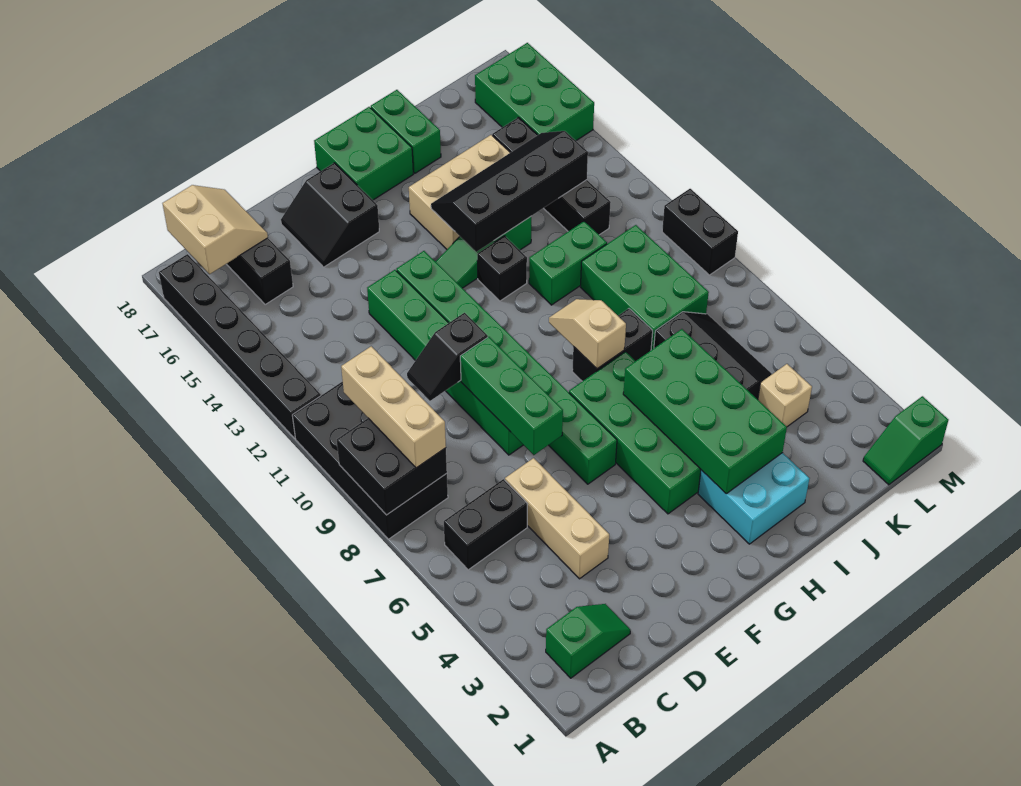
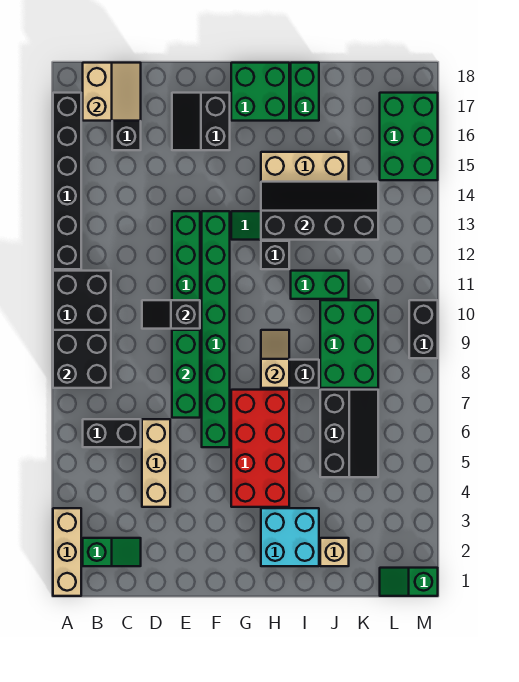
tan 1x3 brick [341,346,446,468] -> tan 1x3 brick moved to [53,508,81,596]
green 2x4 brick [569,352,701,514] -> red 2x4 brick [231,390,289,507]
green 2x4 brick [623,329,787,494] -> none
tan 1x1 brick [758,364,812,427] -> tan 1x1 brick moved to [320,538,349,566]
black 1x4 brick [492,117,611,235] -> none

